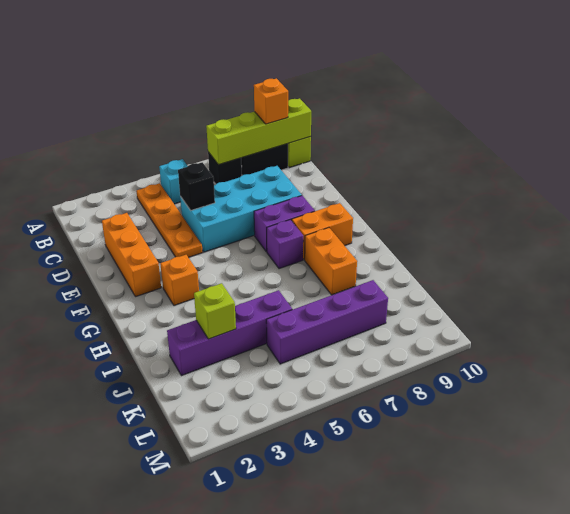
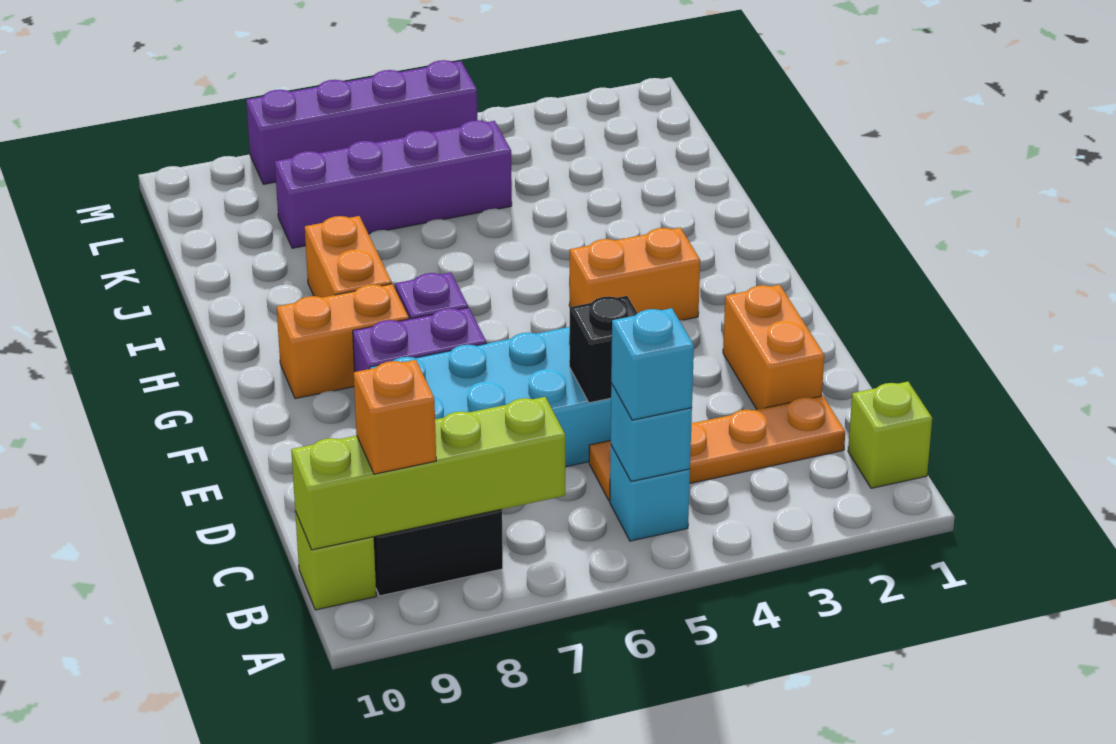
orange 1x4 plate [137,183,203,257] -> orange 1x4 plate turned to [589,396,845,501]
none -> cyan 1x1 brick [611,383,692,482]
none -> cyan 1x1 brick [611,308,694,420]
black 1x1 brick [208,152,242,184] -> none
orange 1x3 brick [102,213,161,297] -> orange 1x2 brick [723,285,824,410]
orange 1x1 brick [160,255,199,306] -> orange 1x2 brick [569,228,700,320]
purple 1x4 brick [167,290,292,376] -> purple 1x4 brick moved to [246,60,477,184]
lime 1x1 brick [194,283,236,339] -> lime 1x1 brick moved to [848,382,932,488]

